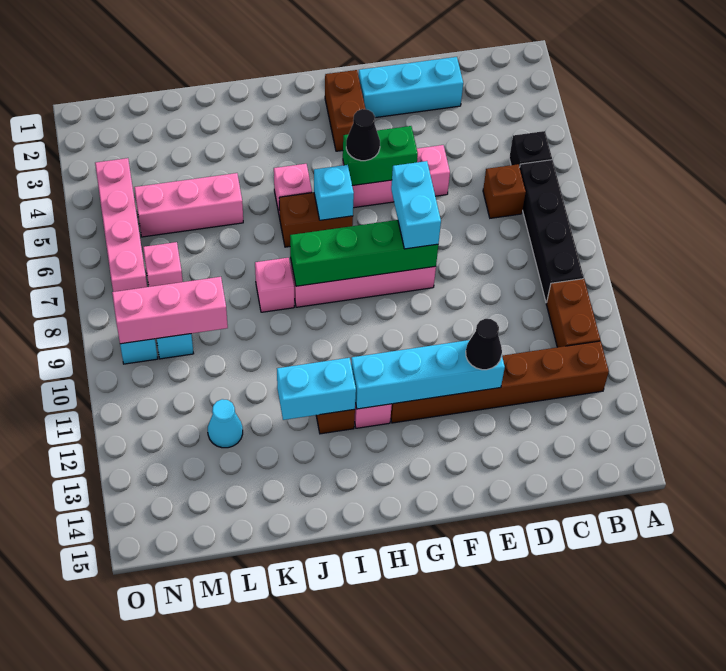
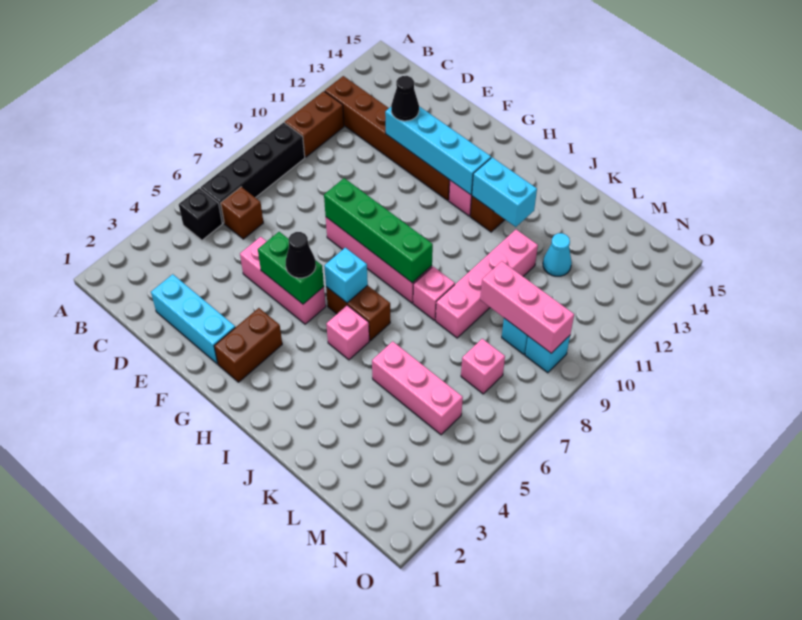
cyan 1x2 brick [391,161,441,249] -> none
pink 1x4 brick [95,158,147,292] -> pink 1x4 brick moved to [436,229,538,338]

